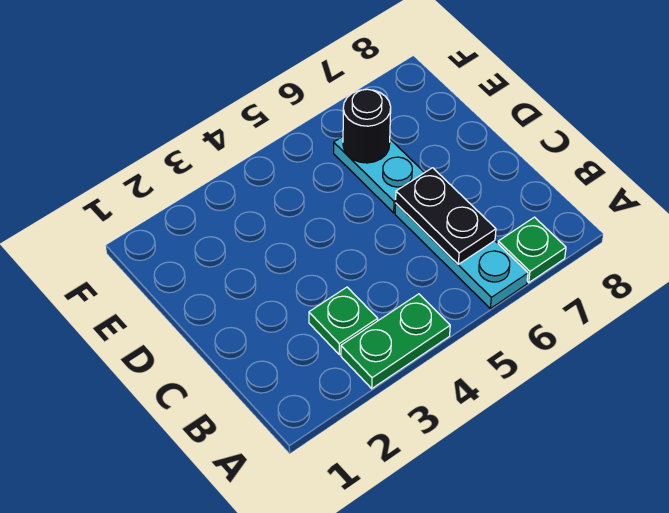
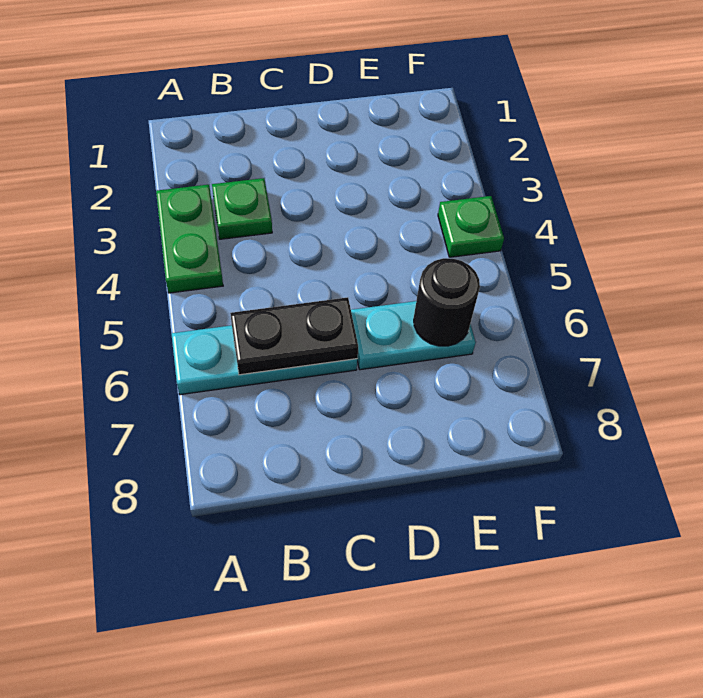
green 1x1 plate [498,217,566,283] -> green 1x1 plate moved to [438,196,504,257]

